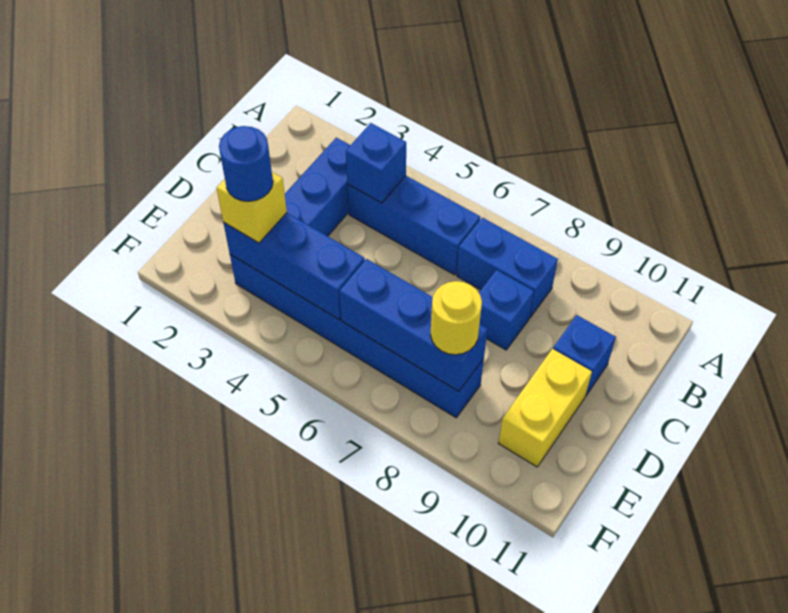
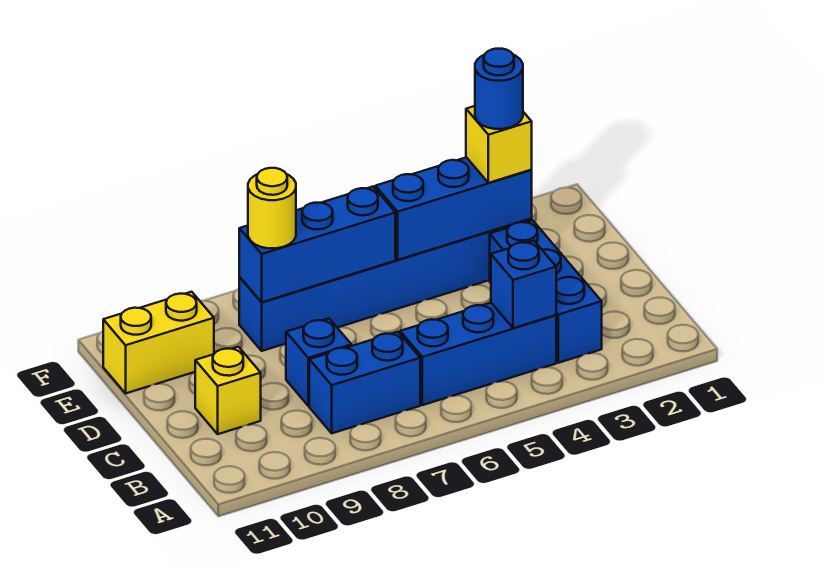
blue 1x1 brick [553,315,616,396] -> yellow 1x1 brick [195,347,261,434]
yellow 1x2 brick [499,349,592,467] -> yellow 1x2 brick turned to [103,292,214,393]

